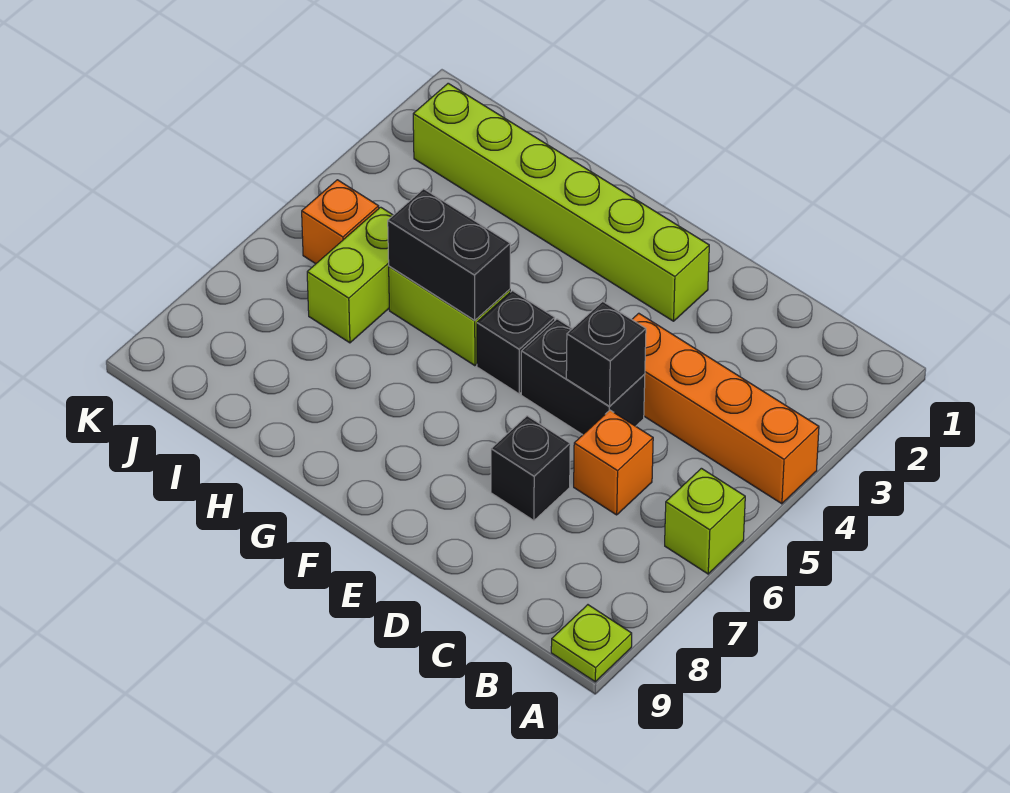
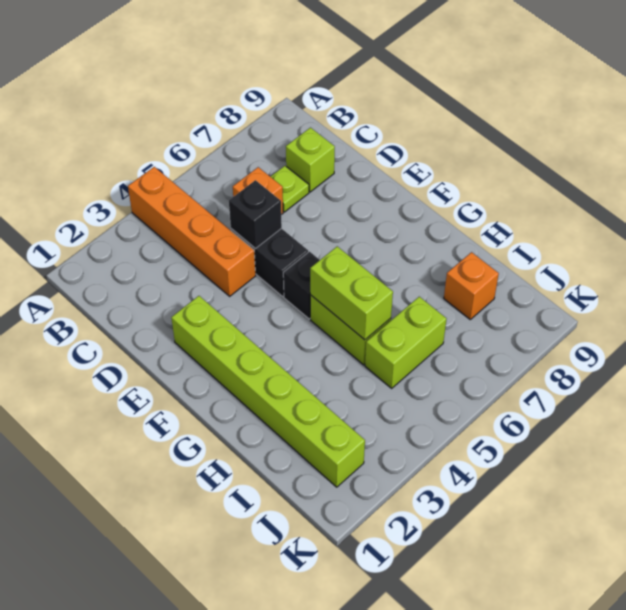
lime 1x1 brick [665,468,745,574] -> lime 1x1 brick moved to [286,128,335,192]
lime 1x1 plate [551,605,632,682] -> lime 1x1 plate moved to [271,166,309,212]
black 1x1 brick [491,416,570,521] -> none
black 1x2 brick [388,189,510,320] -> lime 1x2 brick [310,246,393,340]
orange 1x1 brick [302,180,379,264] -> orange 1x1 brick moved to [444,252,499,319]

